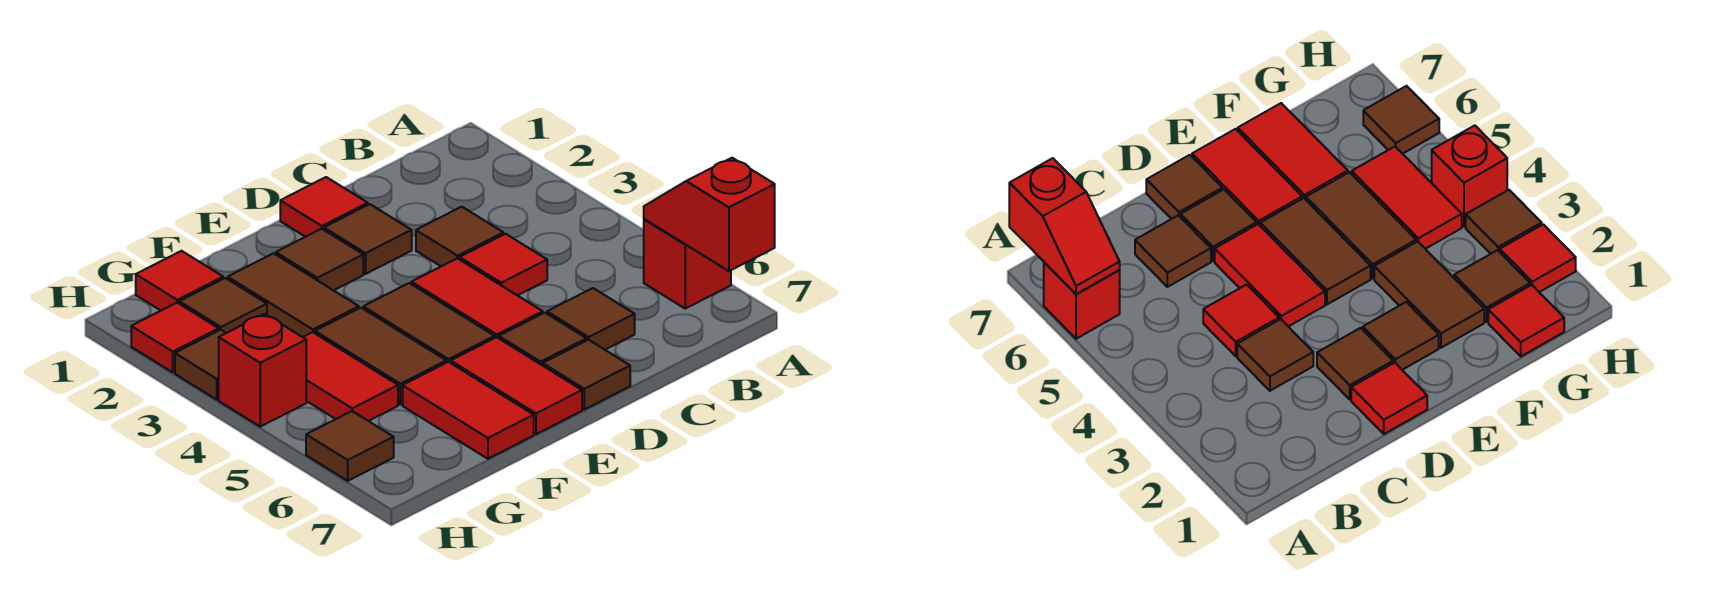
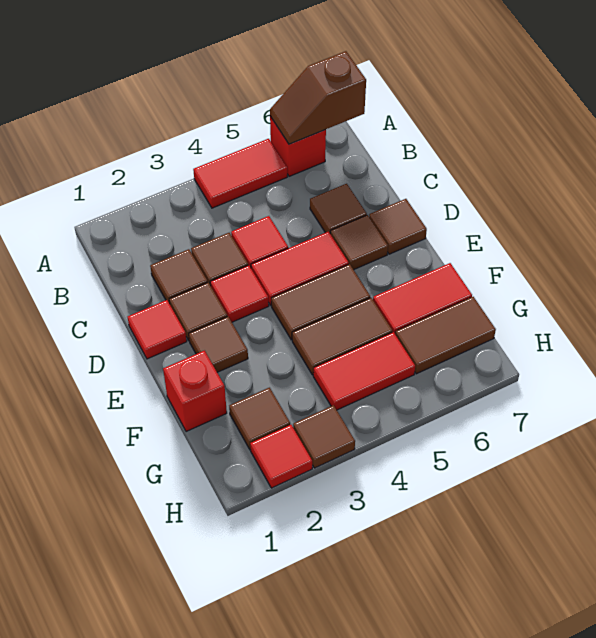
red 1x2 slope [644,158,775,271] -> brown 1x2 slope [270,51,366,144]
red 1x2 tile [451,337,582,434] -> red 1x2 tile moved to [193,139,287,208]
brown 1x2 tile [228,253,359,337] -> brown 1x2 tile moved to [395,297,496,374]
red 1x1 tile [136,251,223,310] -> red 1x1 tile moved to [210,265,269,322]
red 1x1 brick [219,314,306,427] -> red 1x1 brick moved to [163,351,227,432]
brown 1x1 tile [306,411,394,481] -> brown 1x1 tile moved to [150,249,208,304]

